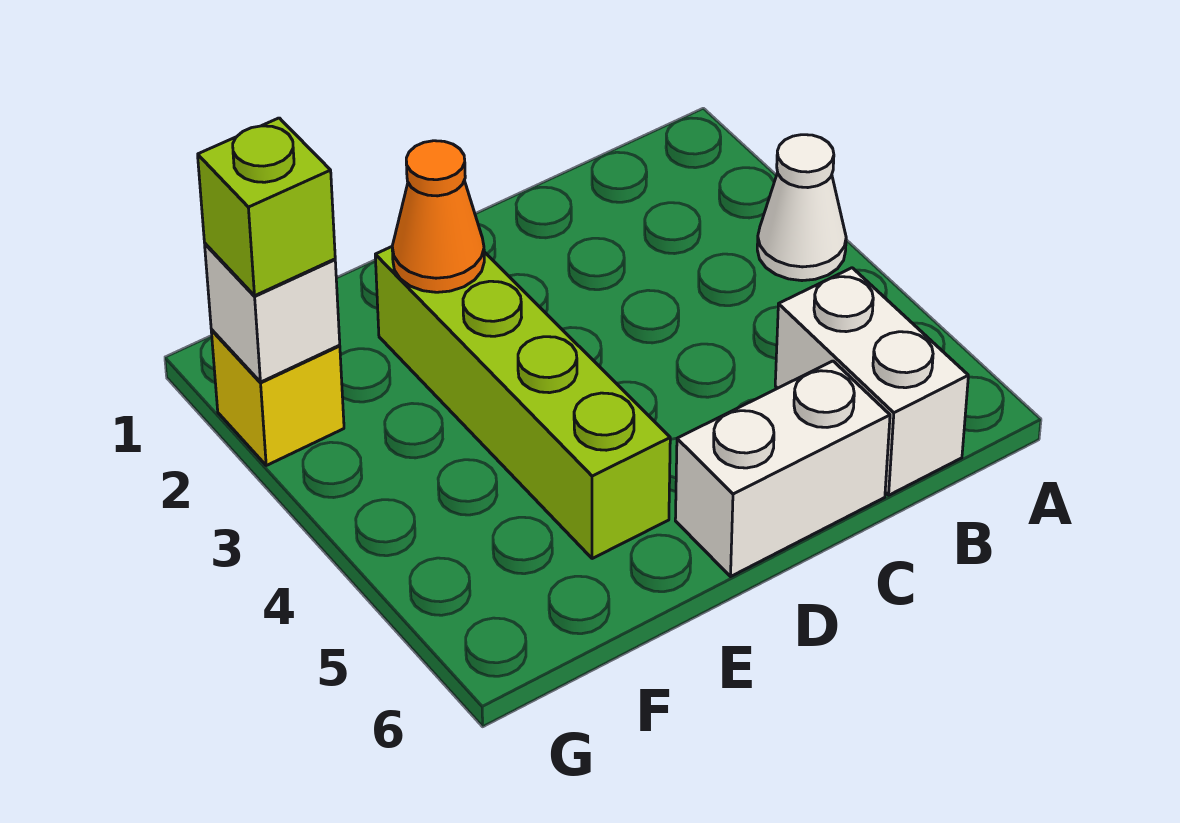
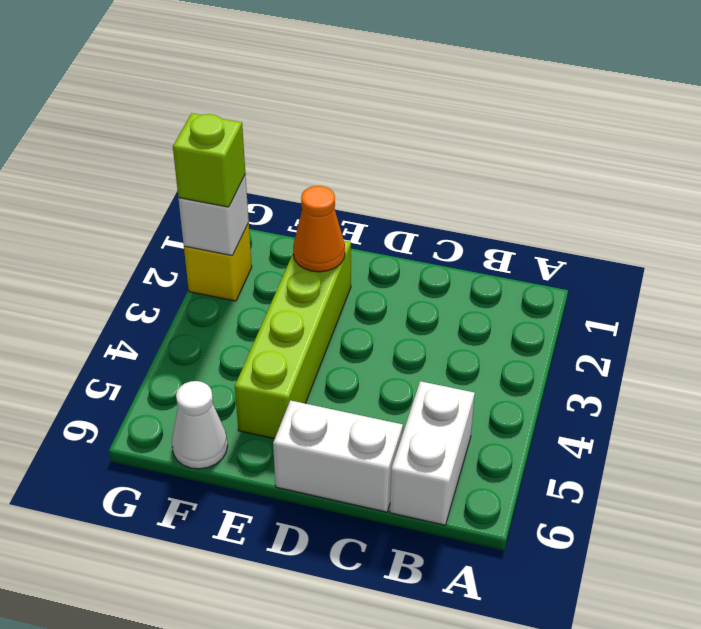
white 1x1 cone [757,135,846,281] -> white 1x1 cone moved to [172,381,228,469]

